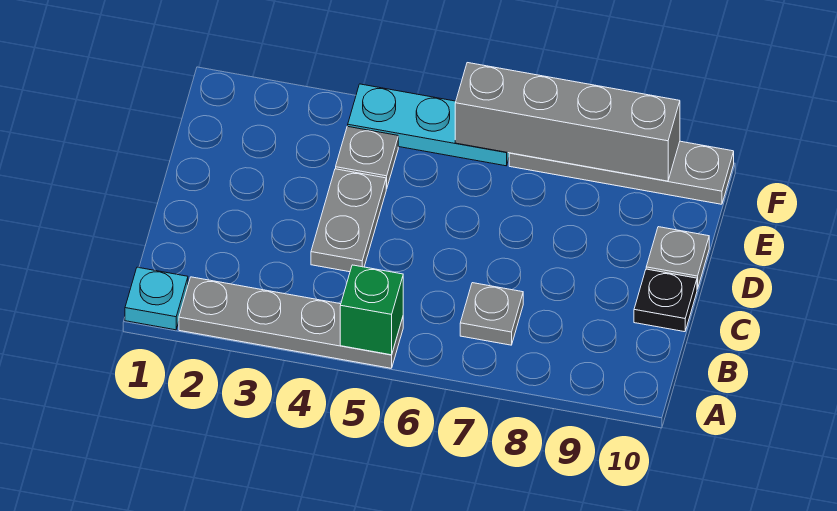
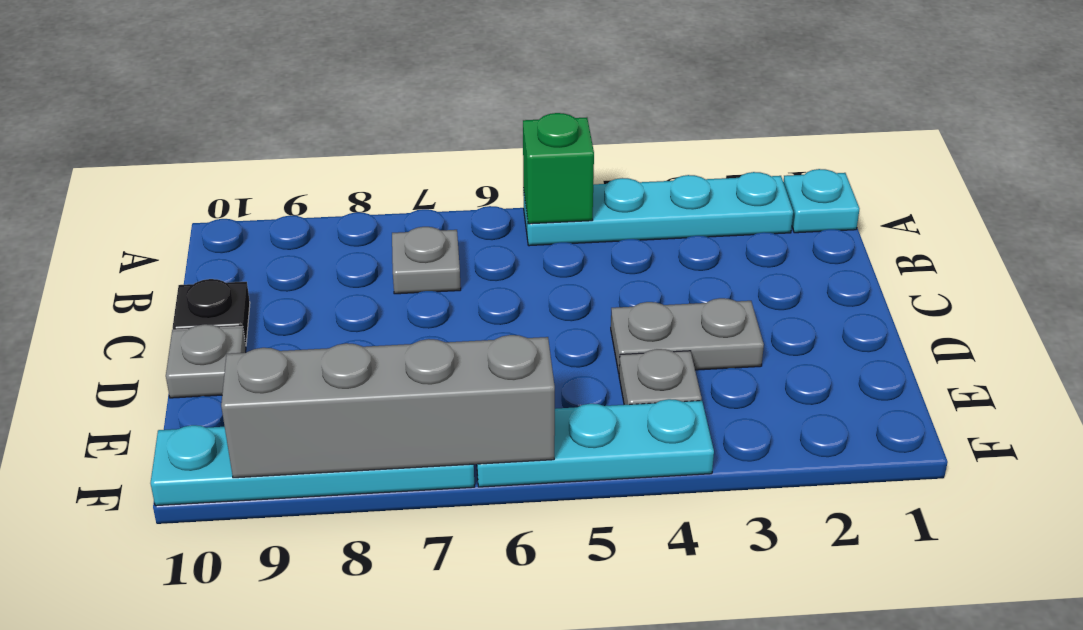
grey 1x4 plate [179,277,403,368] -> cyan 1x4 plate [523,172,793,246]
grey 1x2 plate [311,169,386,272] -> grey 1x2 plate turned to [611,298,764,373]
grey 1x4 plate [509,141,734,204] -> cyan 1x4 plate [151,425,475,506]

